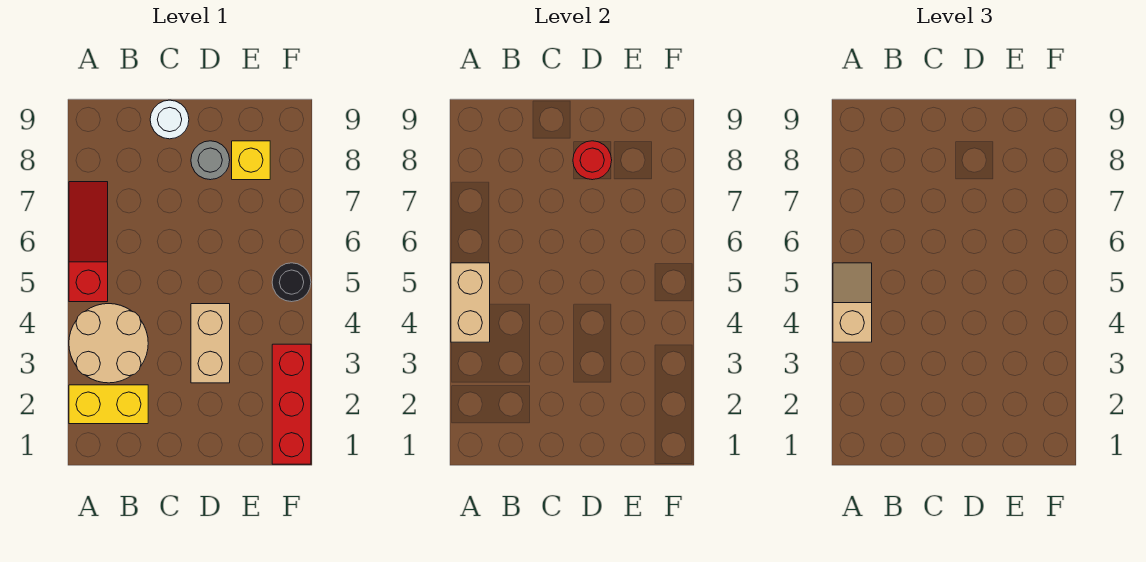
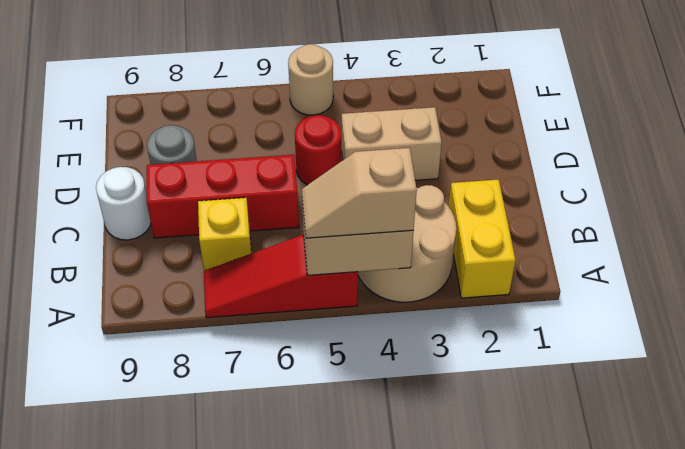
red 1x1 round brick [573,141,612,180] -> red 1x1 round brick moved to [295,115,341,185]
yellow 1x1 brick [232,141,270,180] -> yellow 1x1 brick moved to [198,198,251,271]
red 1x3 brick [272,344,311,464] -> red 1x3 brick moved to [147,155,299,238]
black 1x1 round brick [272,263,311,302] -> tan 1x1 round brick [288,44,333,115]

